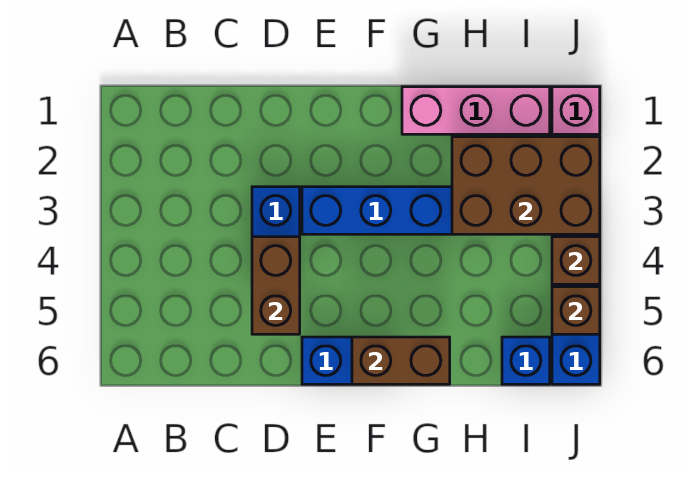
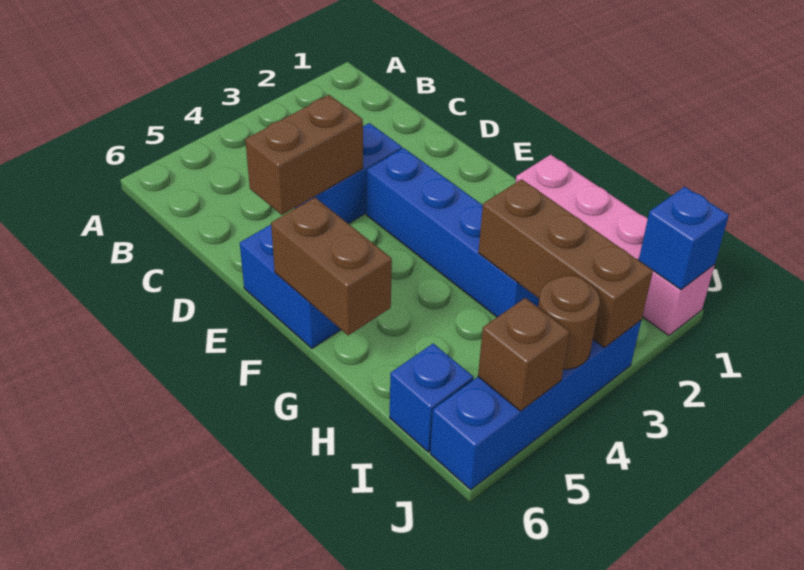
brown 2x3 brick [452,137,600,234] -> brown 1x3 brick [479,179,653,347]
none -> blue 1x1 brick [639,187,729,290]
brown 1x1 brick [552,237,600,284] -> brown 1x1 round brick [538,275,600,369]

